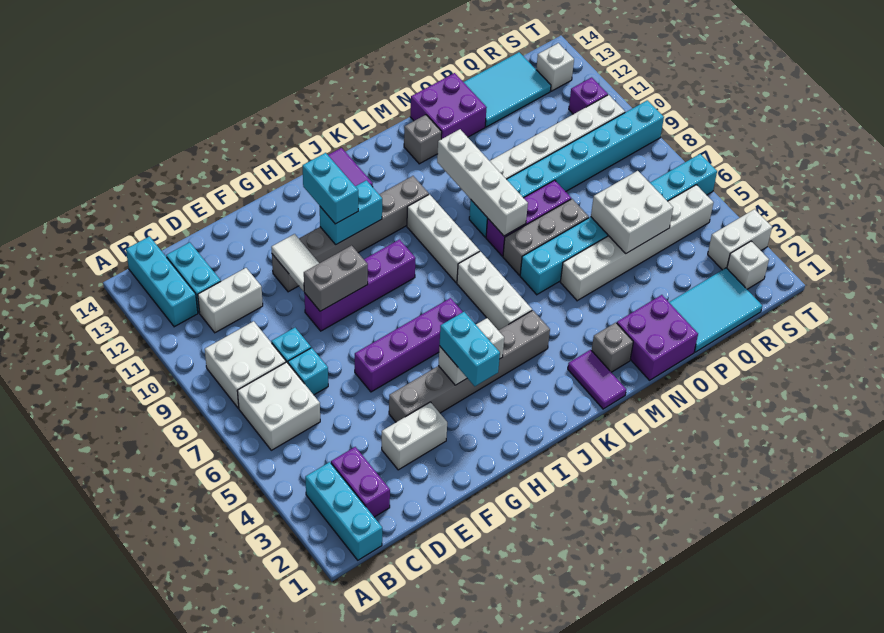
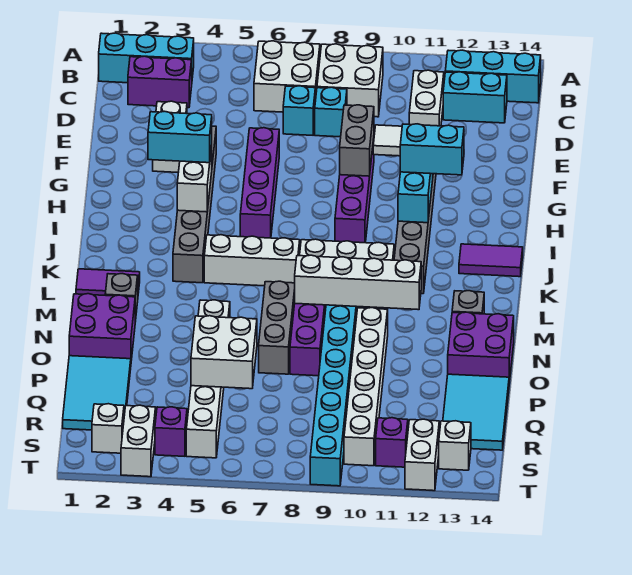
cyan 1x8 brick [520,154,717,295] -> none
none -> purple 1x1 brick [155,407,187,456]
none -> white 1x2 brick [405,419,439,491]

